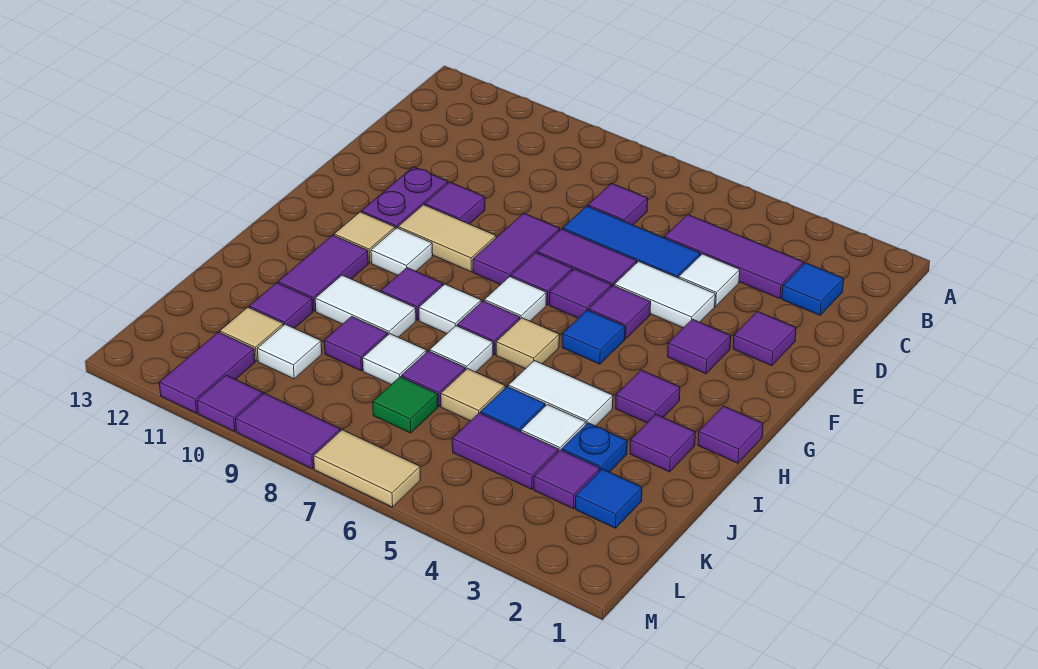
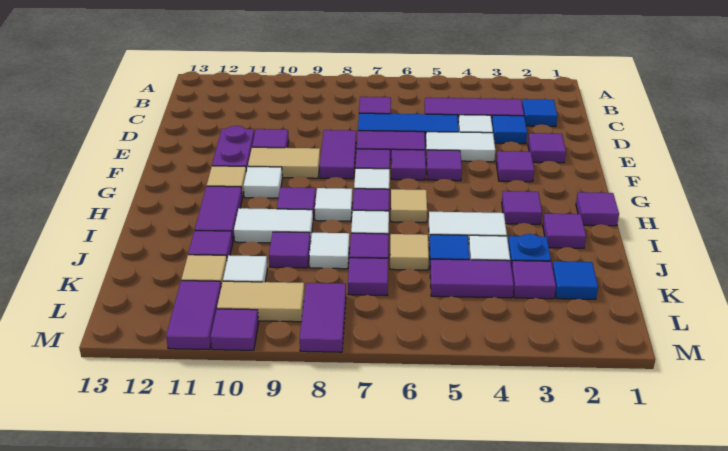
blue 1x1 tile [562,310,625,364] -> blue 1x1 tile moved to [492,115,527,144]
green 1x1 tile [373,377,438,433] -> purple 1x1 tile [348,258,388,295]
tan 1x2 tile [314,430,421,507] -> tan 1x2 tile moved to [217,281,305,322]
purple 1x2 tile [236,393,340,469] -> purple 1x2 tile turned to [300,283,346,352]

